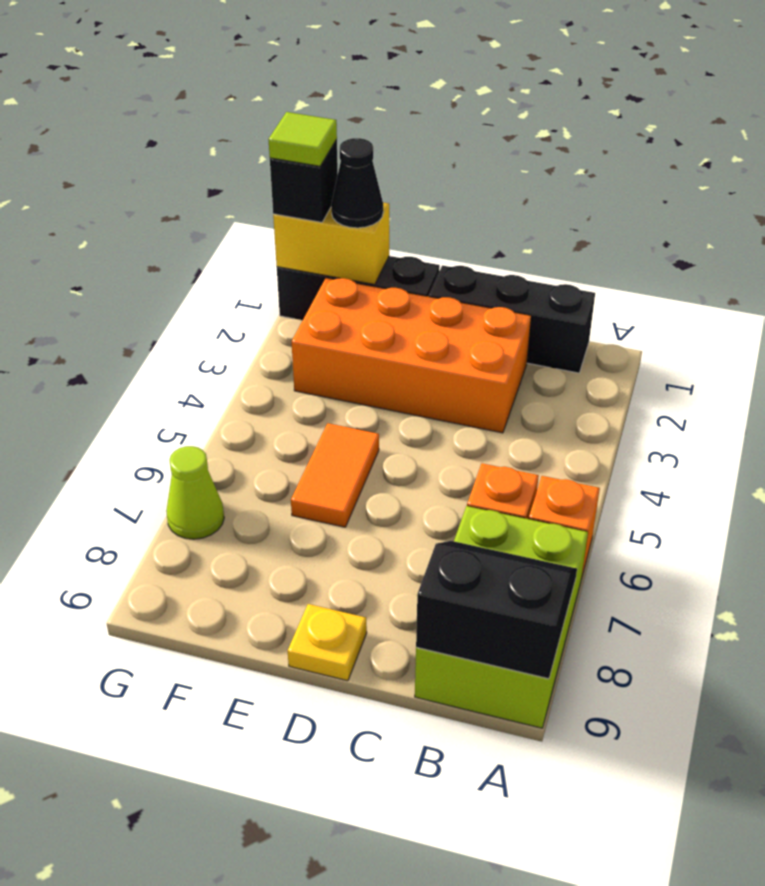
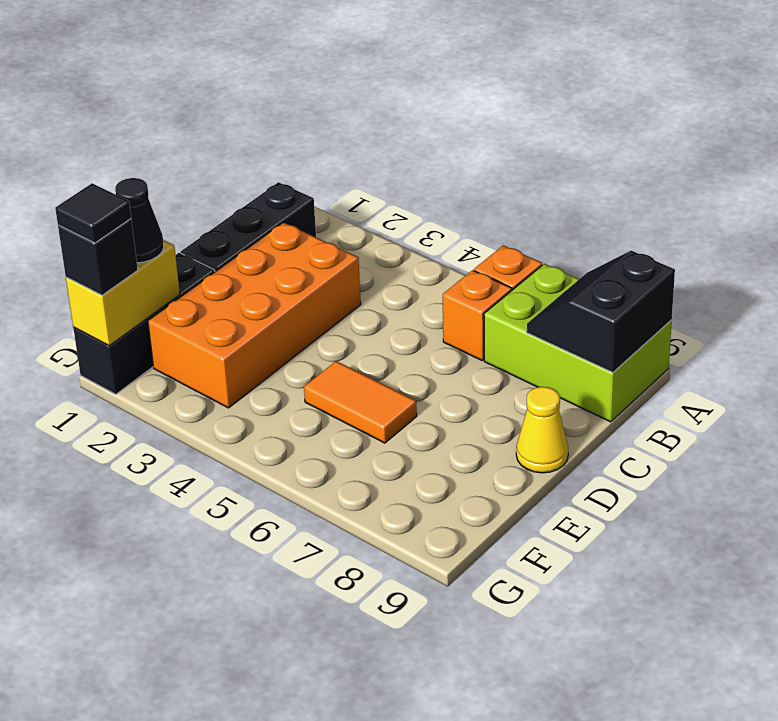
yellow 1x1 plate [288,604,367,681] -> yellow 1x1 cone [516,387,568,473]
lime 1x1 tile [268,112,337,166] -> black 1x1 tile [55,183,131,243]
lime 1x1 cone [166,446,224,539] -> none

